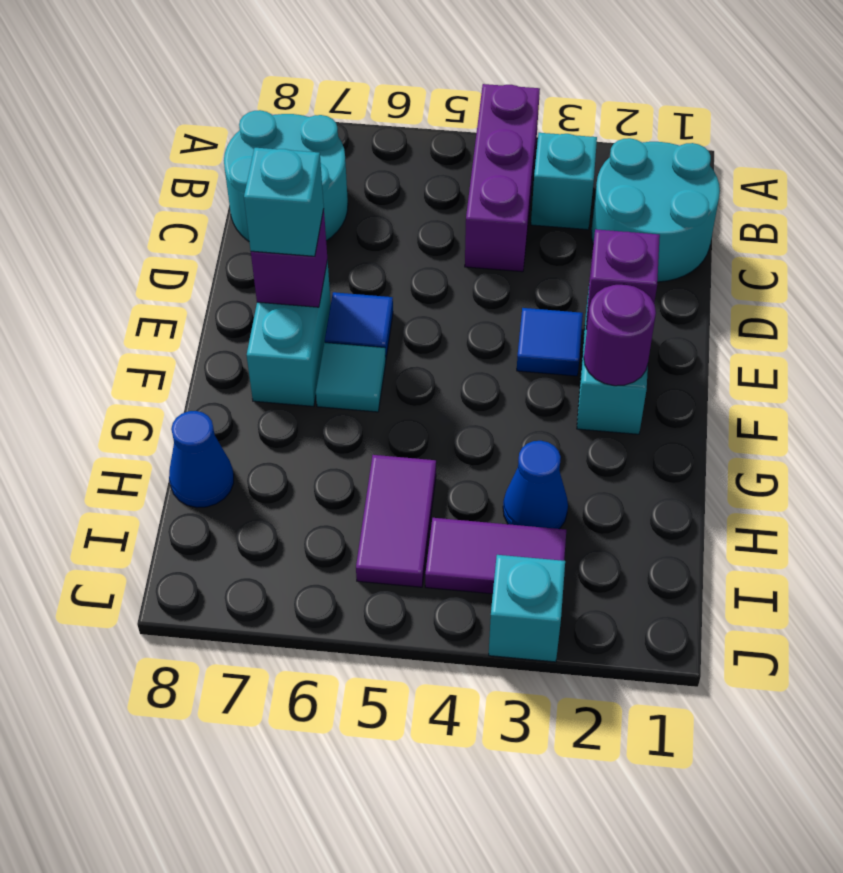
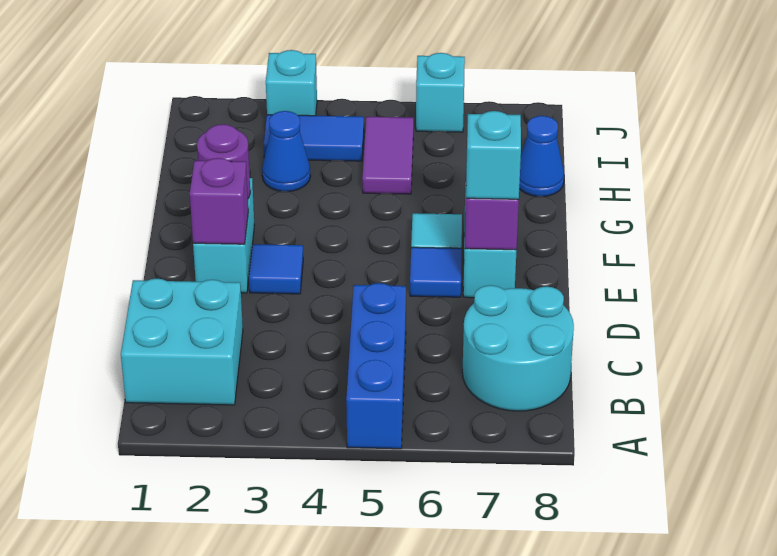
purple 1x3 brick [465,84,540,272] -> none
none -> blue 1x3 brick [346,283,406,449]
cyan 2x2 round brick [591,138,720,282] -> cyan 2x2 brick [121,279,243,405]
cyan 1x1 brick [531,133,597,230] -> cyan 1x1 brick moved to [416,53,465,132]
purple 1x2 tile [425,518,566,594] -> blue 1x2 tile [264,115,364,161]

